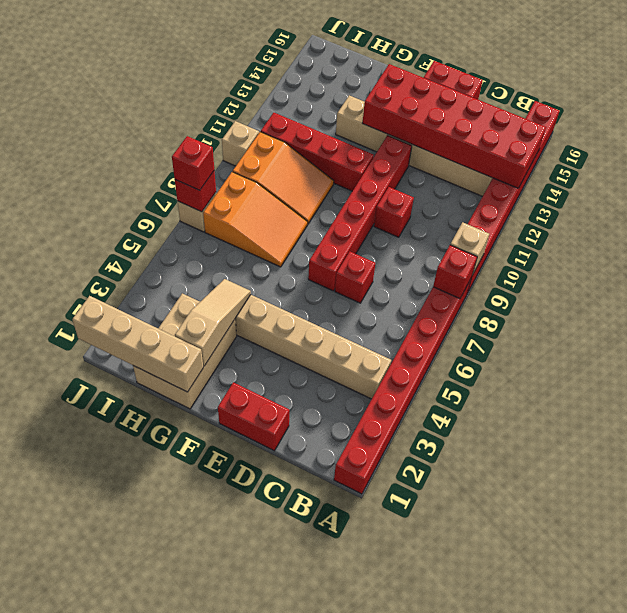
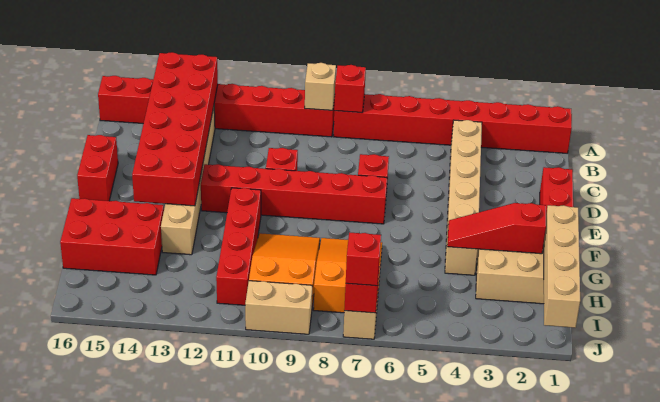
tan 1x3 slope [175,279,251,366] -> red 1x3 slope [447,203,546,254]
none -> red 2x3 brick [60,198,164,275]
tan 1x1 brick [222,121,259,166] -> tan 1x2 brick [245,281,312,334]

